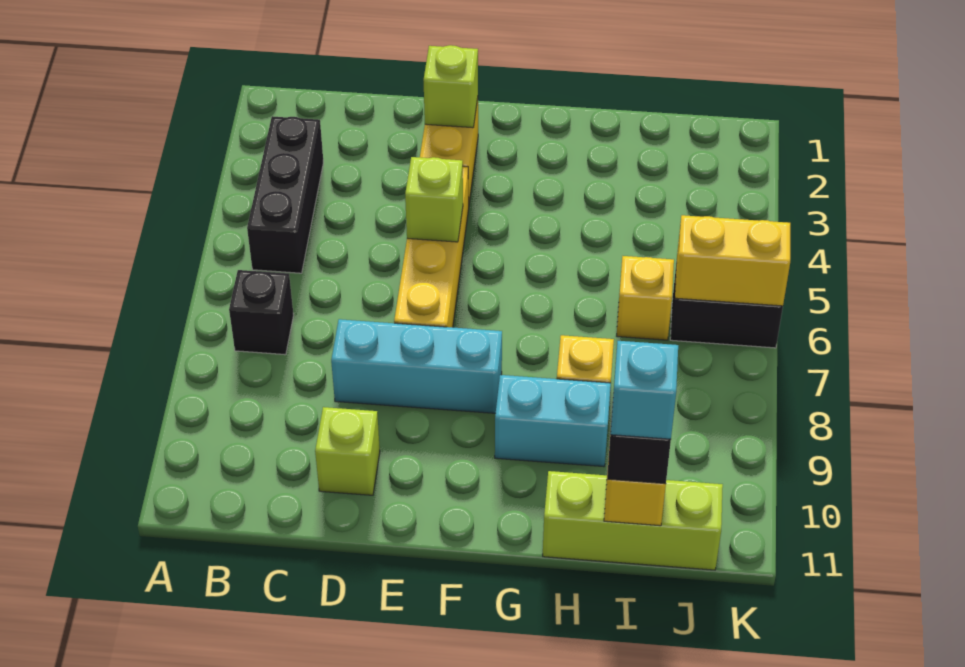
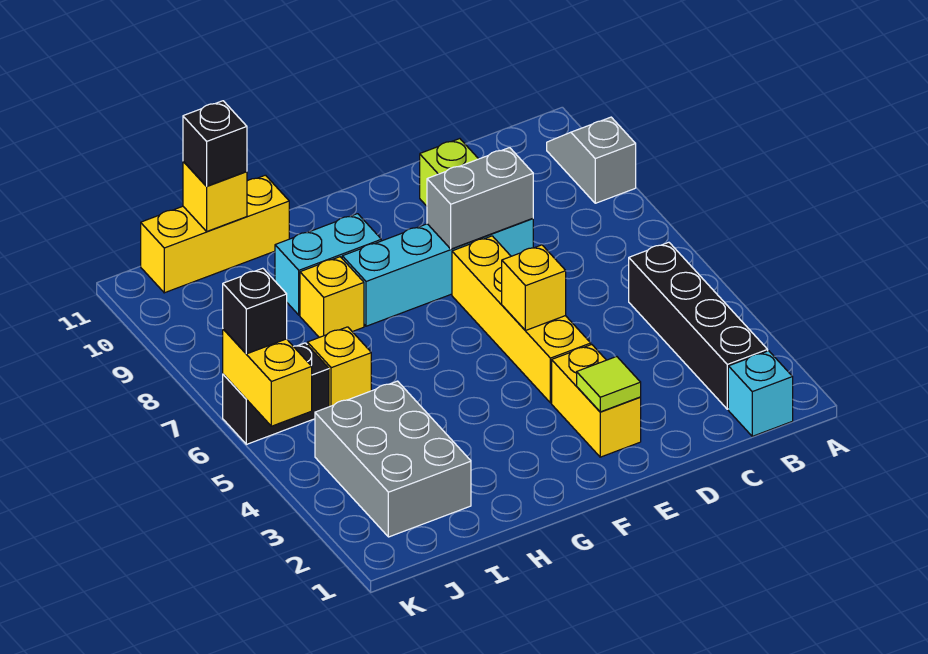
none -> grey 1x2 slope [547,117,636,203]
black 1x3 brick [247,116,323,273] -> black 1x4 brick [629,242,768,409]
black 1x1 brick [229,270,294,355] -> black 1x1 brick moved to [223,268,287,354]
cyan 1x3 brick [331,319,502,413] -> cyan 1x4 brick [342,218,533,326]
none -> grey 1x2 brick [427,148,533,249]
lime 1x1 brick [423,45,478,128] -> lime 1x1 tile [577,357,641,412]
lime 1x1 brick [405,157,463,242] -> yellow 1x1 brick [502,245,566,331]
lime 1x3 brick [543,471,723,570] -> yellow 1x3 brick [141,175,289,293]
none -> grey 2x3 brick [315,381,471,537]
cyan 1x1 brick [611,341,678,439] -> cyan 1x1 brick moved to [728,351,793,436]
yellow 1x2 brick [675,215,790,306] -> yellow 1x2 brick turned to [223,329,312,426]

